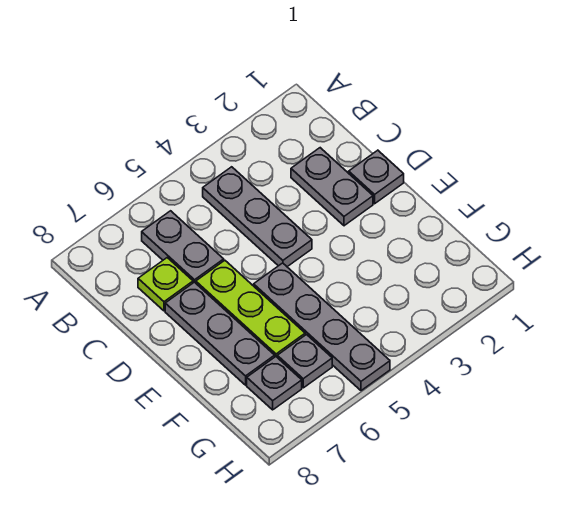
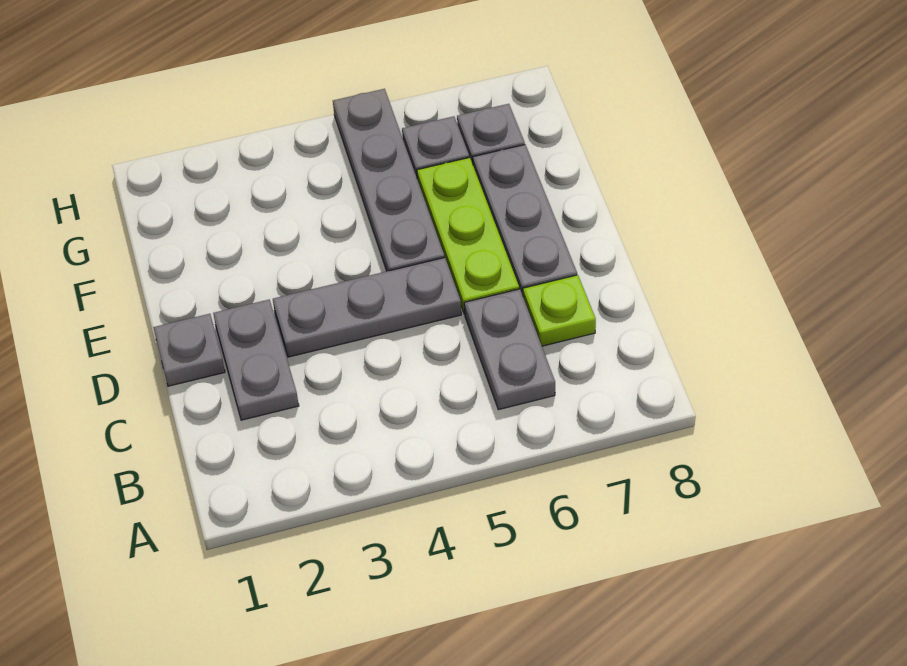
grey 1x3 plate [203,167,312,267] -> grey 1x3 plate turned to [273,258,461,357]

